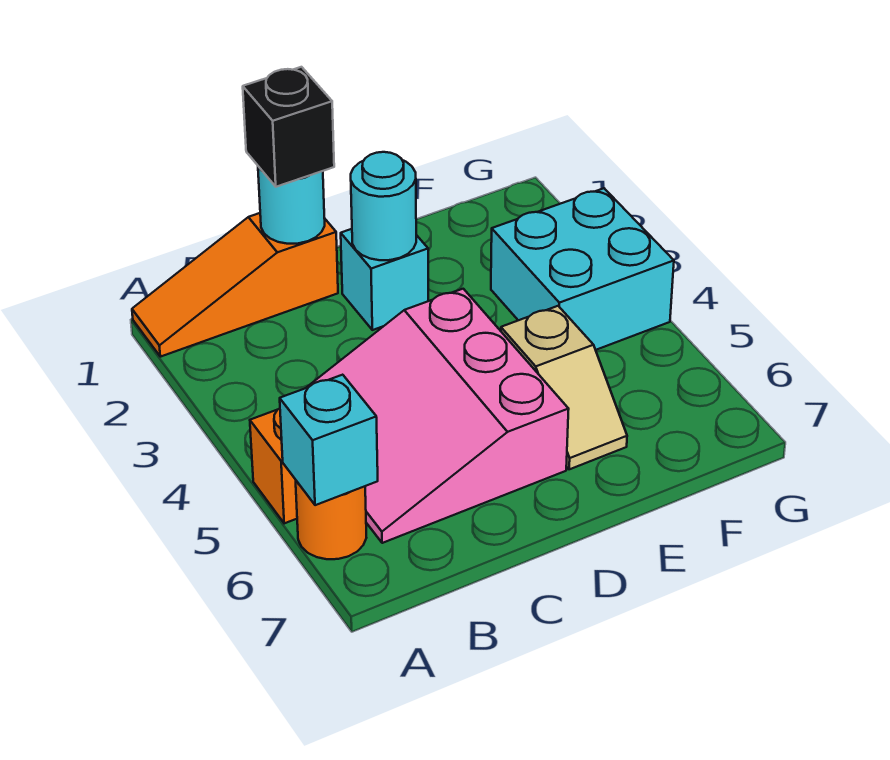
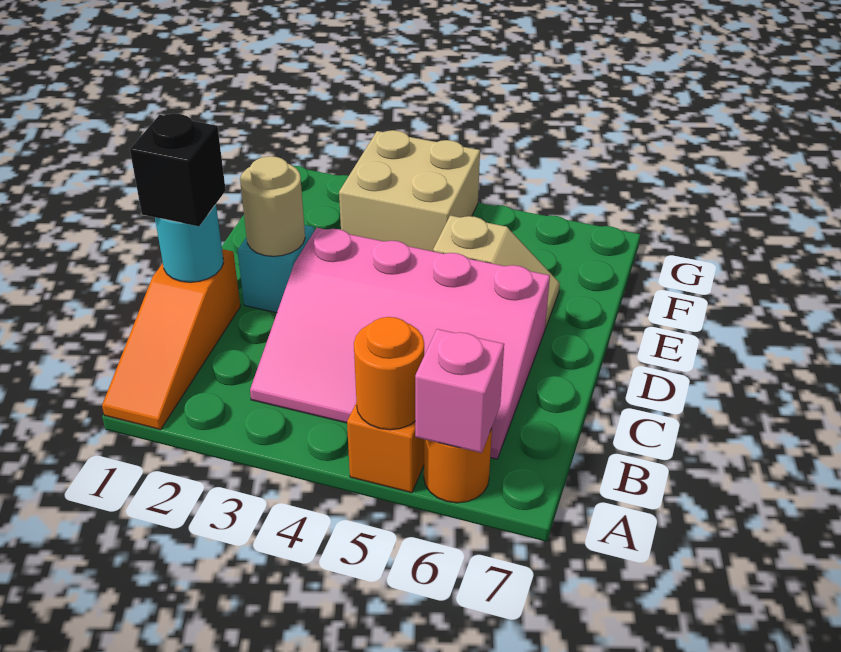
none -> orange 1x1 round brick [354,317,424,430]
cyan 1x1 brick [280,375,378,505] -> pink 1x1 brick [415,329,504,453]
pink 3x3 slope [306,289,569,543] -> pink 3x4 slope [250,228,550,459]
cyan 1x1 round brick [351,152,416,260] -> tan 1x1 round brick [240,156,305,256]
cyan 2x2 brick [491,188,674,350] -> tan 2x2 brick [339,130,480,251]

